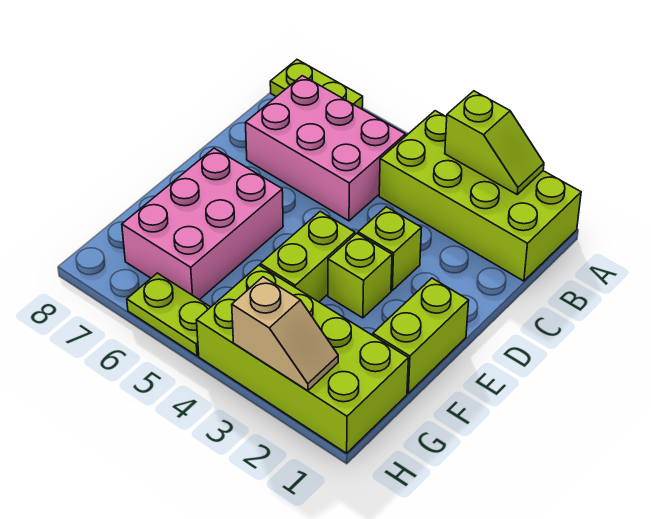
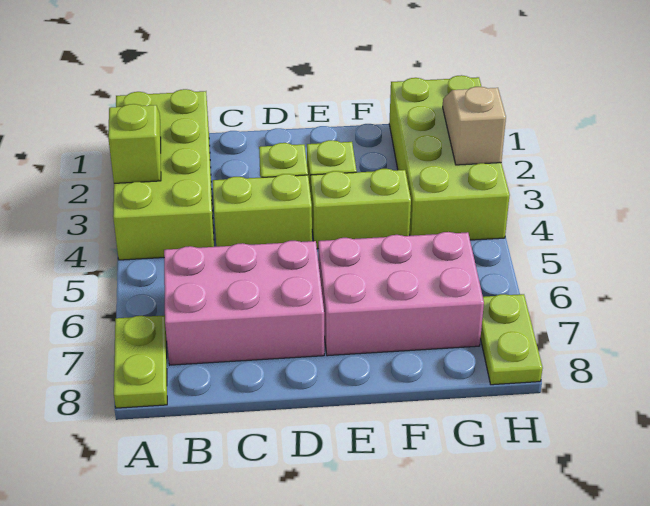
pink 2x3 brick [246,76,405,221] -> pink 2x3 brick turned to [164,241,324,365]
lime 1x2 brick [373,278,469,393] -> lime 1x2 brick moved to [213,174,312,247]
lime 1x2 plate [127,273,210,356] -> lime 1x2 plate moved to [480,294,543,385]

